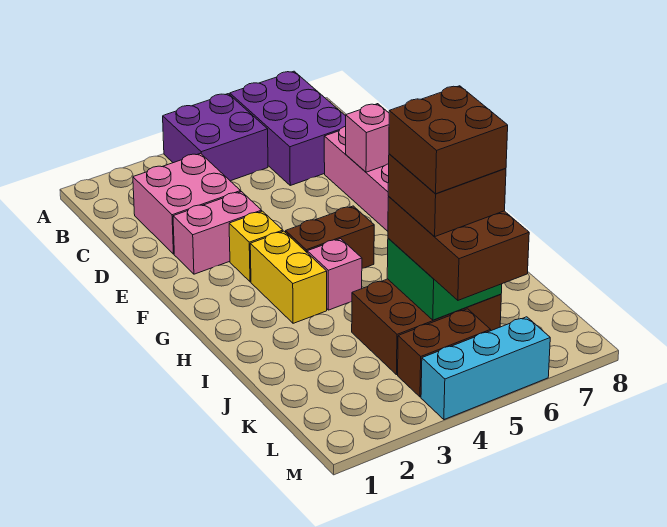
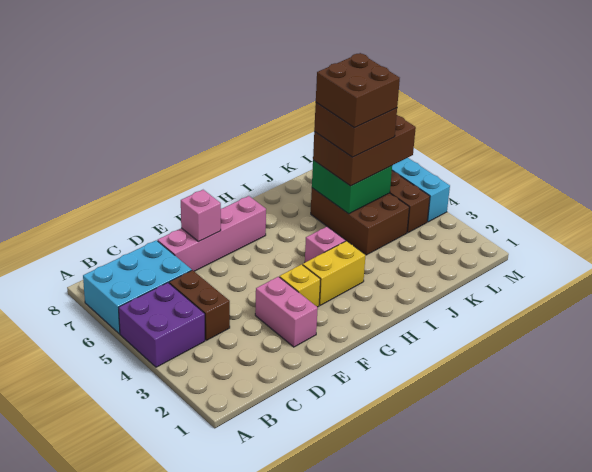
purple 2x3 brick [230,71,346,185] -> cyan 2x3 brick [83,240,192,334]
pink 2x2 brick [133,153,241,254] -> none
brown 1x2 brick [286,206,374,268] -> brown 1x2 brick moved to [169,270,230,340]

